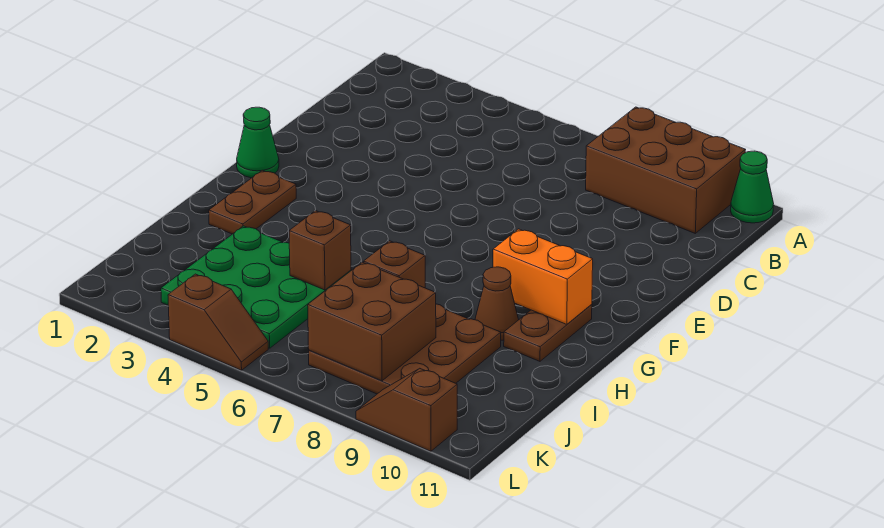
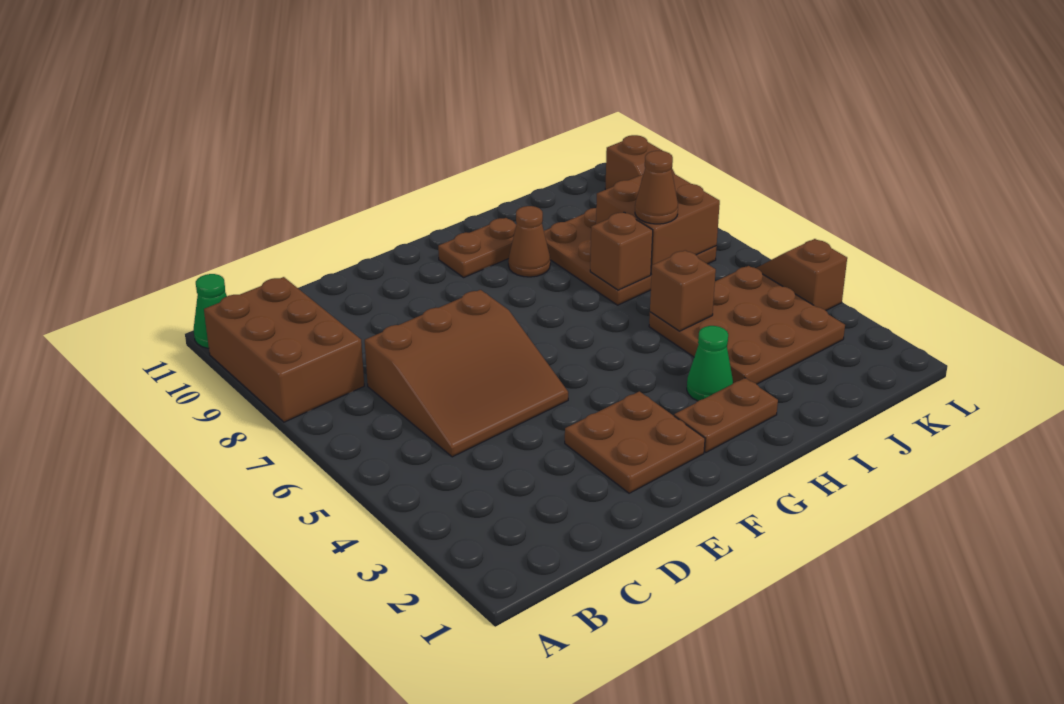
none -> brown 3x3 slope [365,290,568,457]
none -> brown 2x2 plate [565,391,705,493]
green 1x1 cone [237,107,279,178] -> green 1x1 cone moved to [687,326,733,401]
orange 1x2 brick [493,229,593,324] -> none
green 3x3 plate [161,226,351,348] -> brown 3x3 plate [649,266,845,384]
none -> brown 1x1 cone [635,151,678,224]

